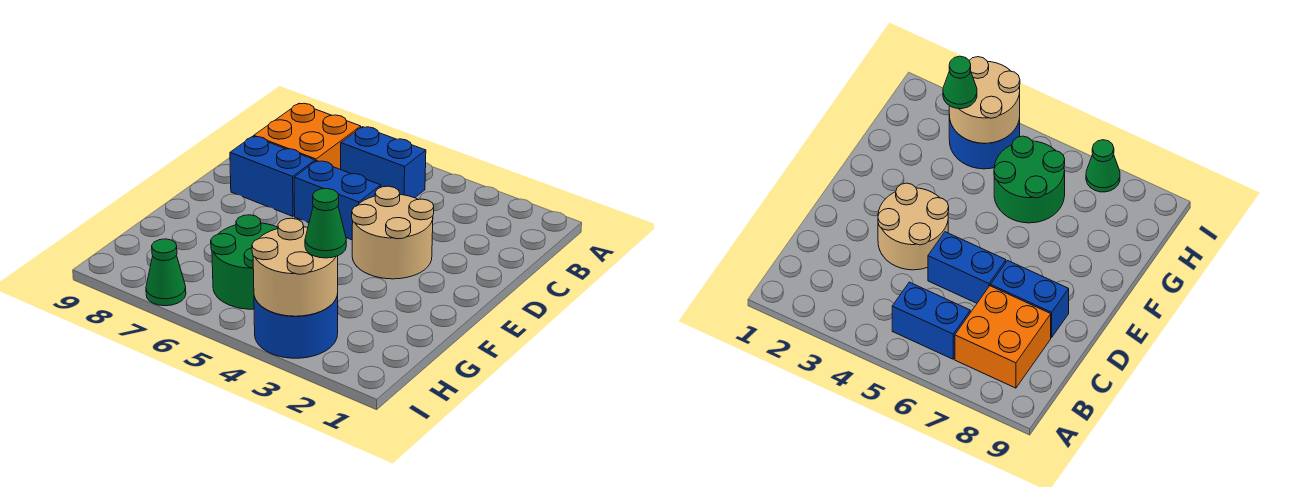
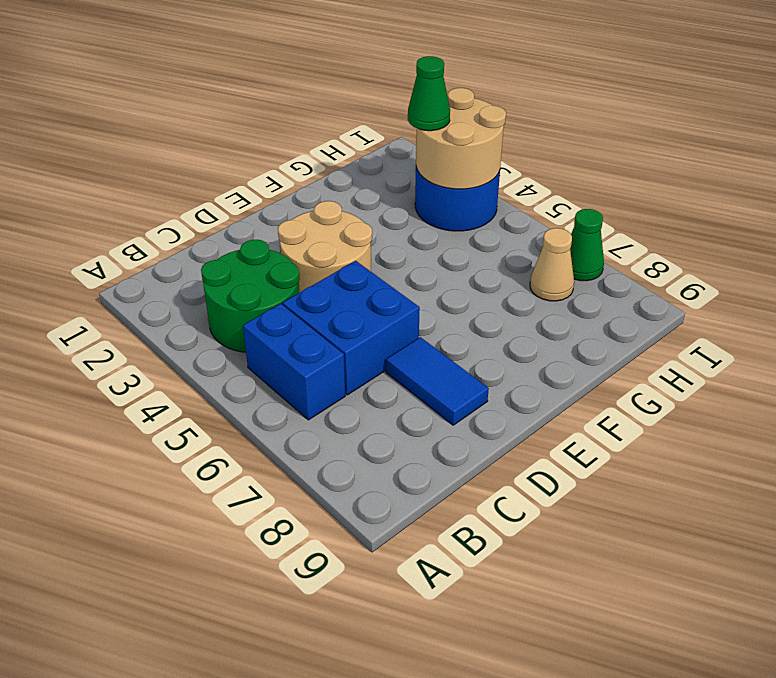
orange 2x2 brick [254,103,361,169] -> none
blue 1x2 brick [294,161,381,240] -> blue 2x2 brick [283,261,420,395]
blue 1x2 brick [230,136,315,216] -> blue 1x2 tile [386,337,489,425]
green 2x2 round brick [211,215,278,309] -> green 2x2 round brick moved to [201,240,300,352]
none -> tan 1x1 cone [530,228,574,301]

